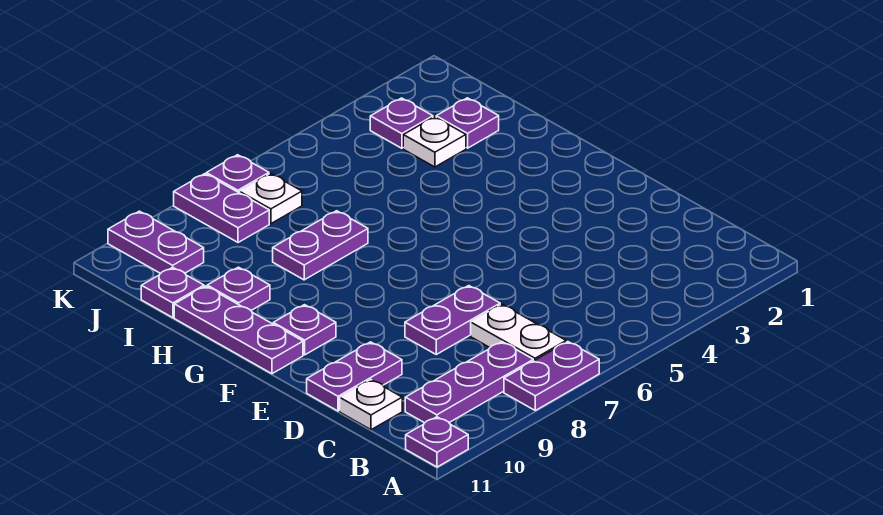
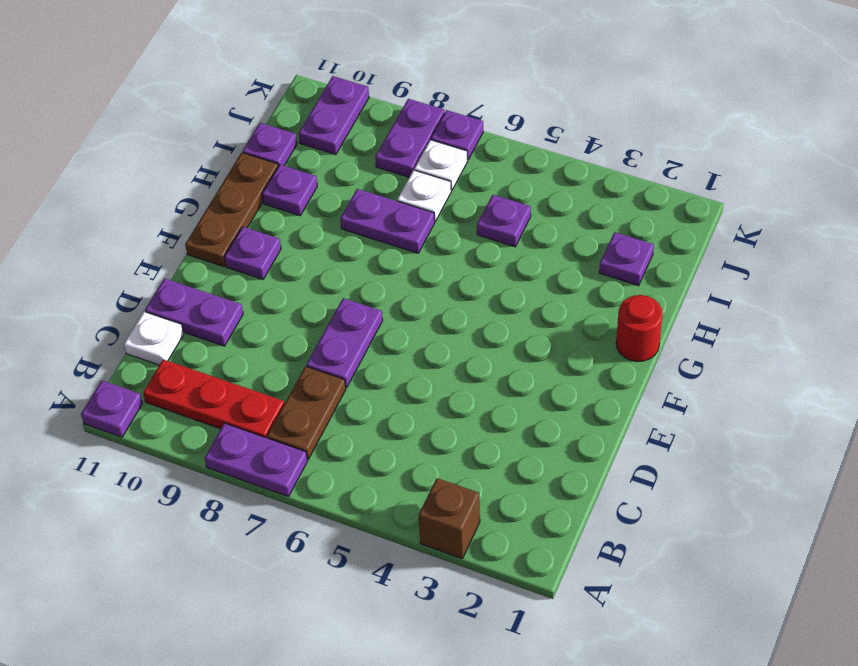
none -> brown 1x1 brick [418,478,480,559]
white 1x2 plate [471,304,566,361] -> brown 1x2 plate [267,366,346,459]
purple 1x3 plate [405,342,533,423] -> red 1x3 plate [143,359,284,438]
purple 1x2 plate [405,286,500,354] -> purple 1x2 plate turned to [306,298,383,388]
purple 1x3 plate [174,286,303,374] -> brown 1x3 plate [185,153,278,267]
none -> red 1x1 round brick [616,295,662,362]
white 1x1 plate [403,117,466,167] -> white 1x1 plate moved to [397,170,451,221]
purple 1x1 plate [370,98,433,148] -> purple 1x1 plate moved to [477,195,531,247]

